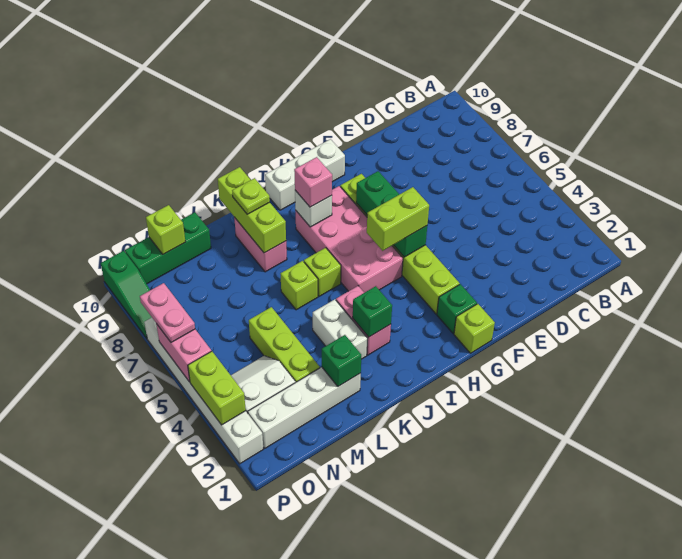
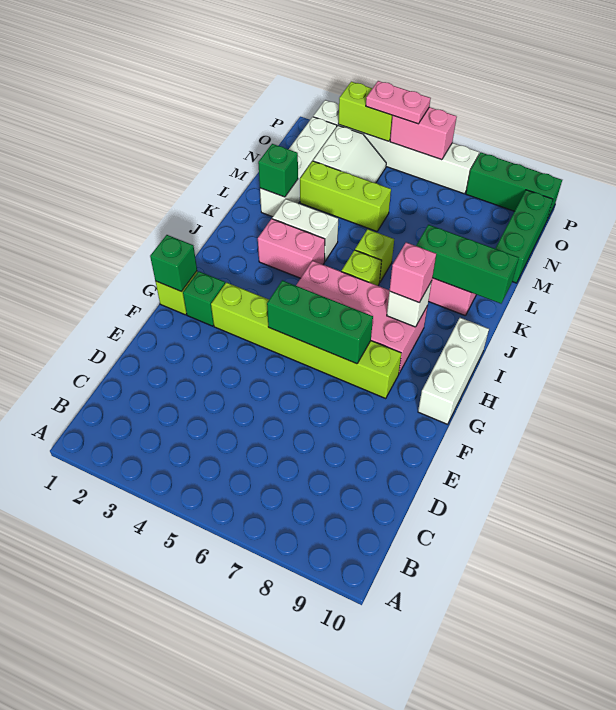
lime 1x2 brick [367,187,429,251] -> none
green 1x1 brick [353,286,392,337] -> green 1x1 brick moved to [150,235,197,292]
lime 1x3 brick [218,167,286,253] -> green 1x3 brick [416,225,519,304]
lime 1x1 plate [232,178,270,214] -> none
lime 1x1 brick [146,205,185,254] -> none
pink 1x2 plate [140,283,195,342] -> pink 1x2 plate moved to [366,81,431,124]
green 1x3 slope [101,251,152,338] -> green 1x3 brick [466,153,562,222]

